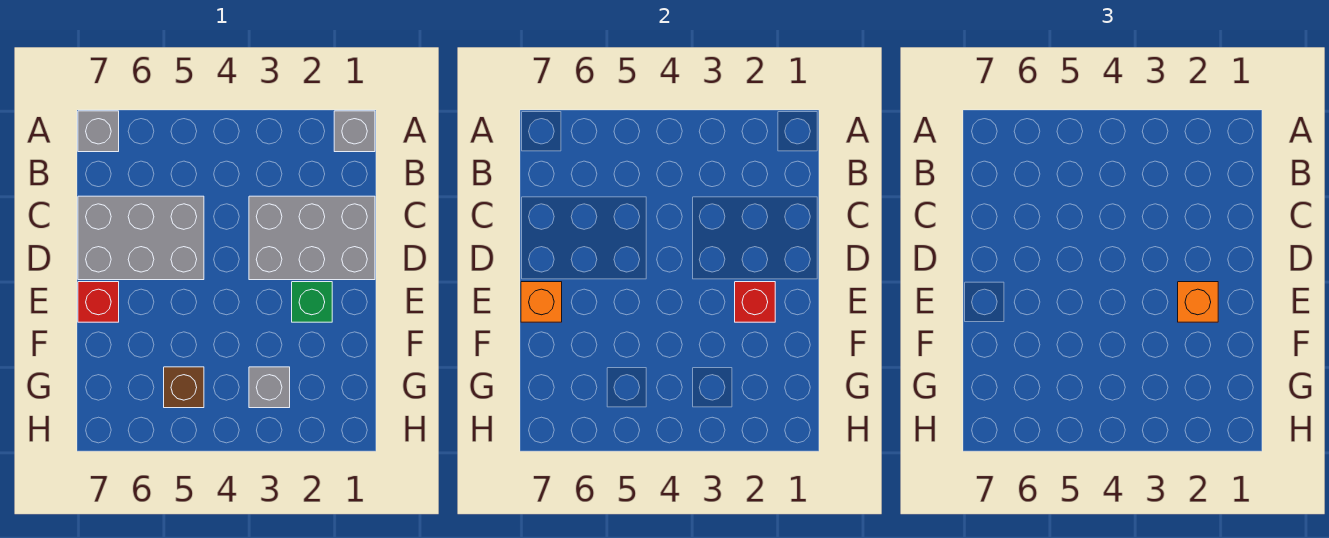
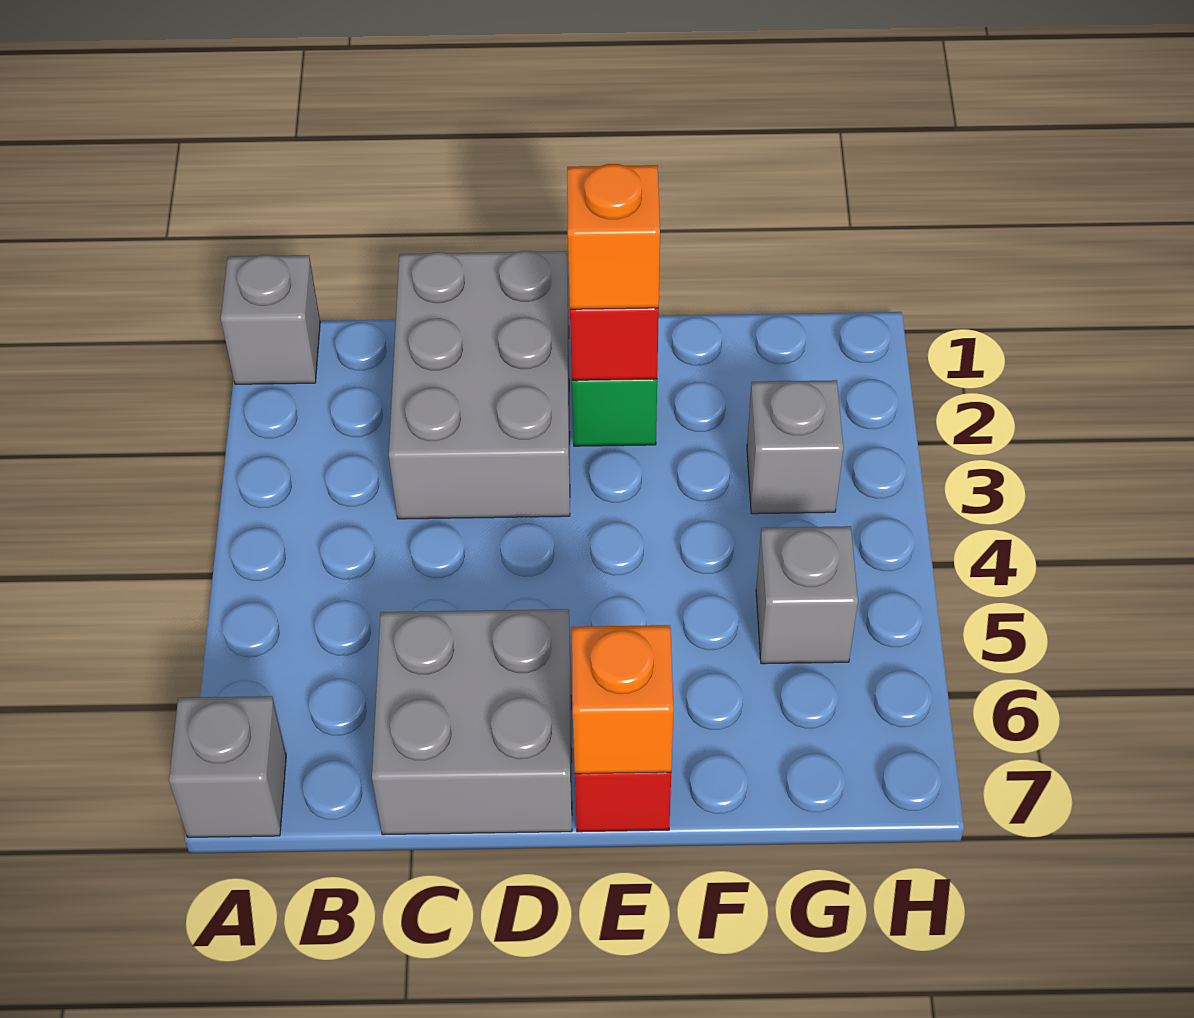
grey 2x3 brick [78,196,204,280] -> grey 2x2 brick [372,609,572,835]
brown 1x1 brick [164,367,204,408] -> grey 1x1 brick [756,526,858,664]

